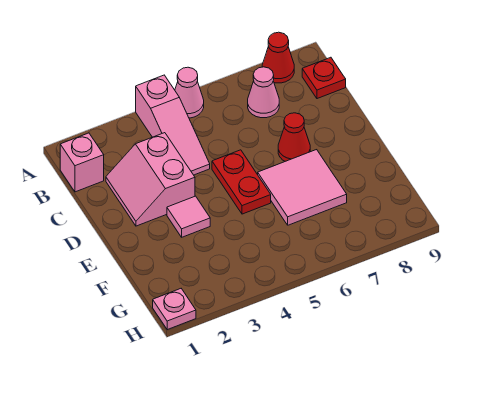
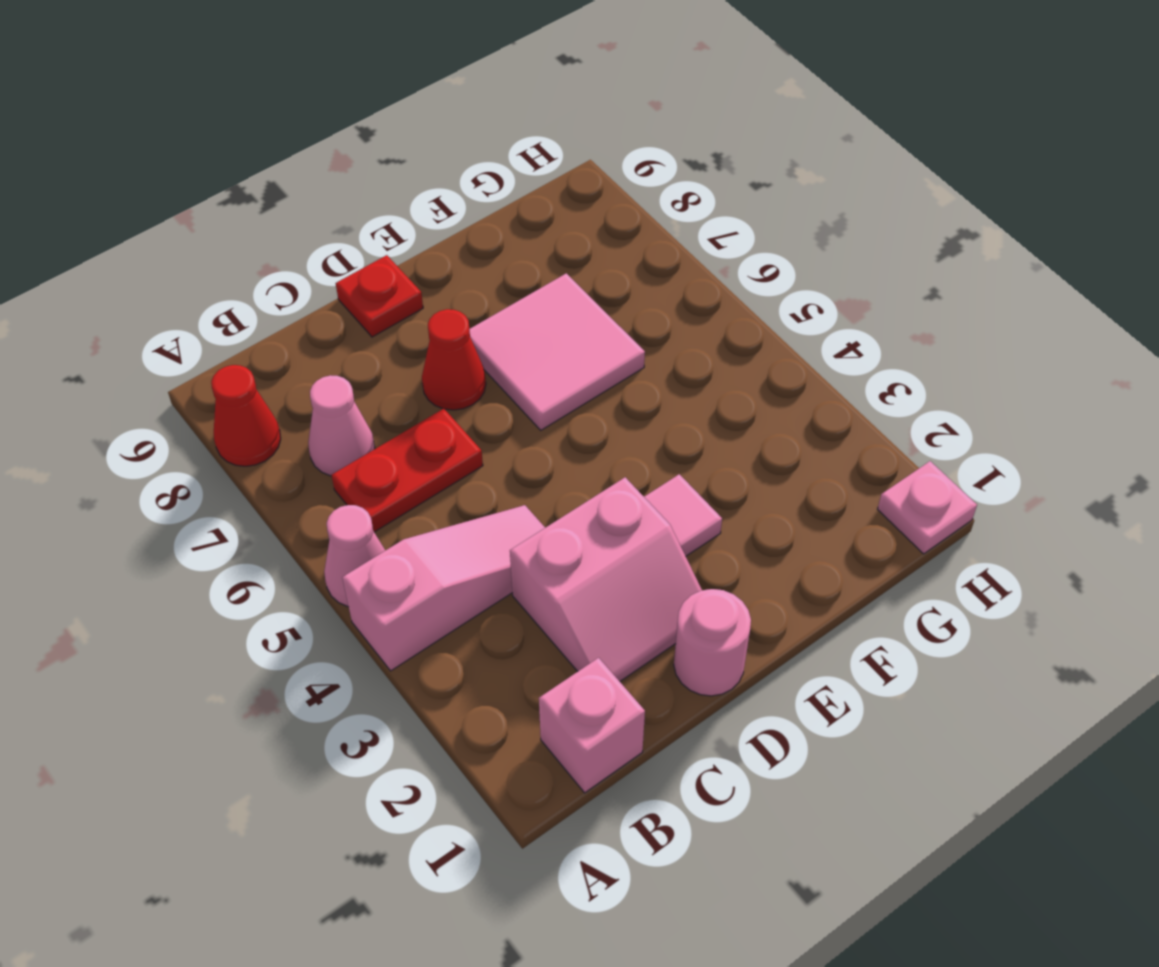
red 1x1 plate [302,57,346,99] -> red 1x1 plate moved to [336,255,423,337]
none -> pink 1x1 round brick [674,589,751,696]
red 1x2 plate [212,150,271,214] -> red 1x2 plate moved to [331,409,483,532]

